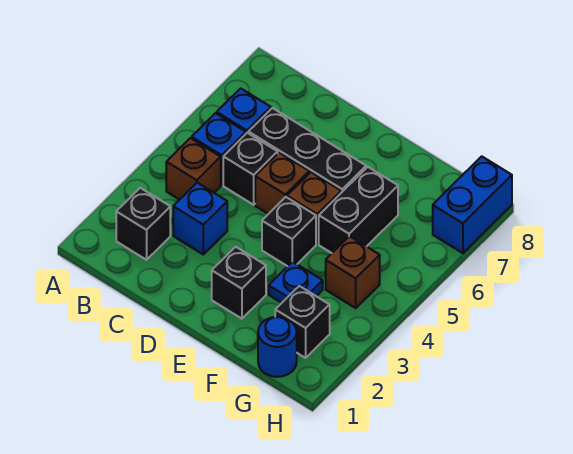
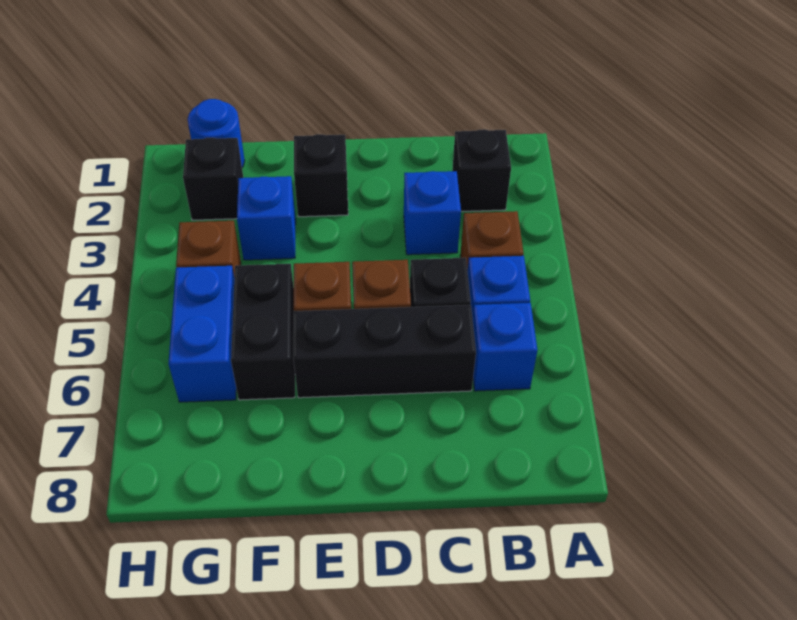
black 1x1 brick [262,197,316,266] -> none
blue 1x1 plate [269,262,323,303] -> blue 1x1 brick [237,176,296,260]
blue 1x2 brick [433,156,512,253] -> blue 1x2 brick moved to [168,266,236,402]

